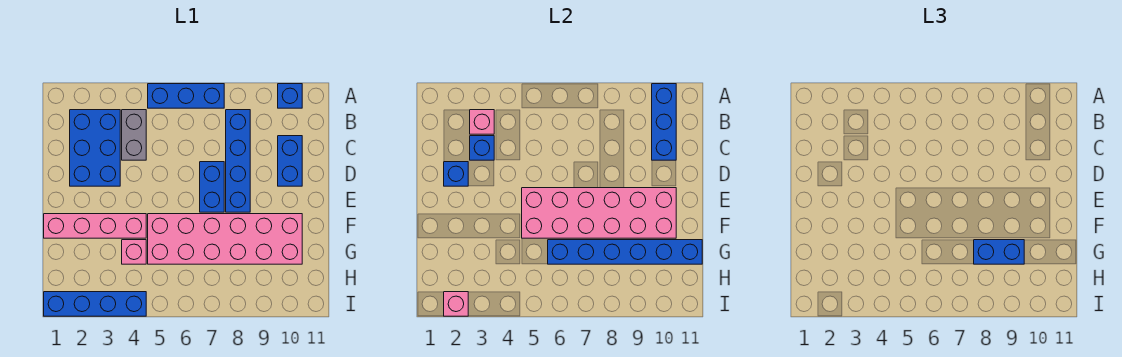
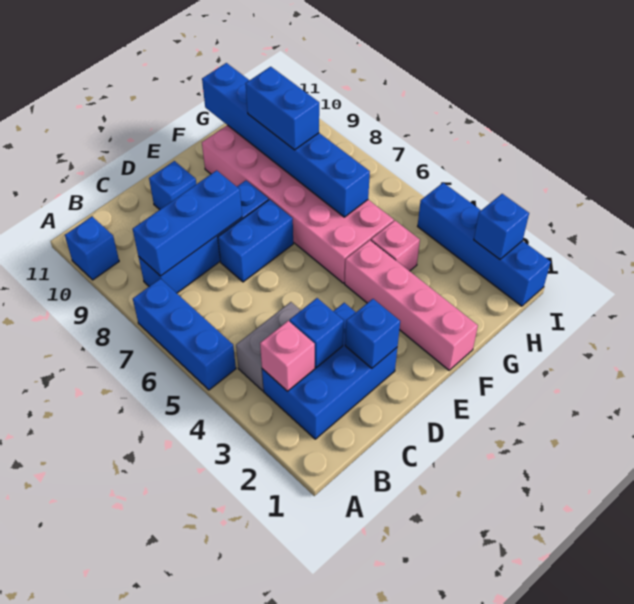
blue 1x3 brick [652,84,676,160] -> blue 1x3 brick moved to [133,170,242,276]
blue 1x2 brick [278,136,302,186] -> blue 1x1 brick [149,161,196,210]
pink 2x6 brick [522,188,676,238] -> none
pink 1x1 brick [444,292,468,316] -> blue 1x1 brick [474,194,529,259]

